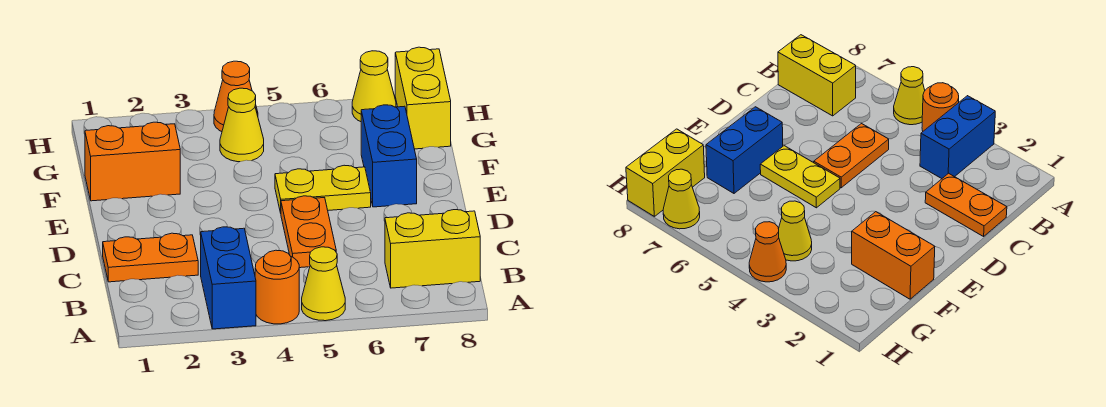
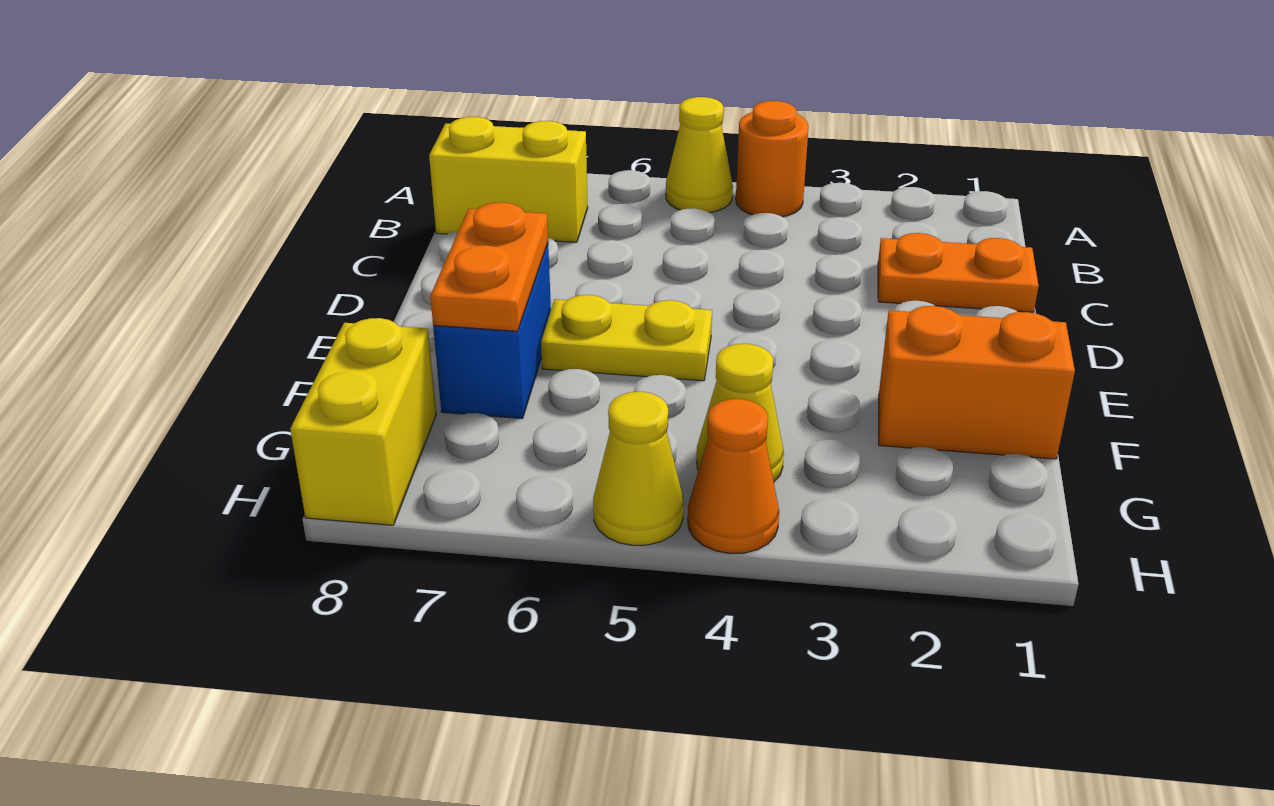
blue 1x2 brick [201,227,256,329] -> none
orange 1x2 plate [281,196,336,268] -> orange 1x2 plate moved to [430,202,548,331]
yellow 1x1 cone [352,51,396,122] -> yellow 1x1 cone moved to [593,392,683,545]

